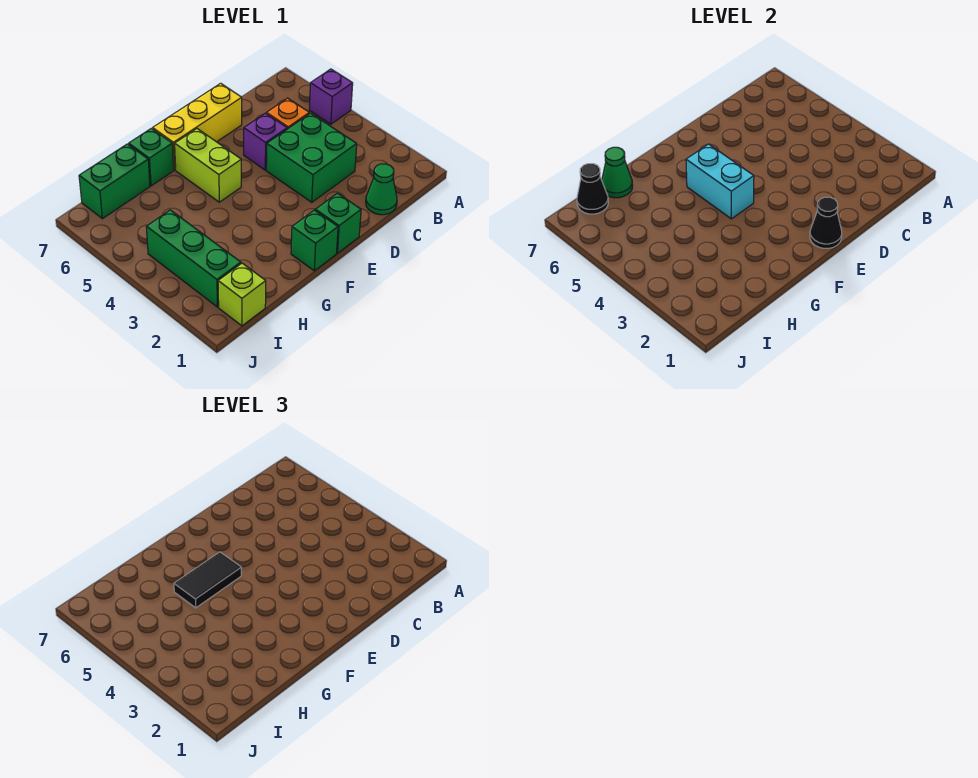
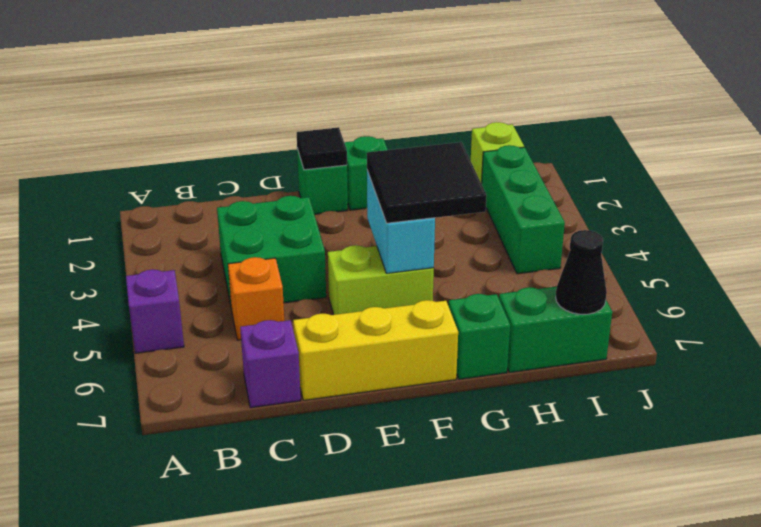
green 1x1 cone [366,164,397,215] -> none
purple 1x1 brick [244,113,287,170] -> purple 1x1 brick moved to [240,320,301,408]
black 1x1 cone [810,197,842,248] -> black 1x1 tile [297,127,347,170]
lime 1x2 brick [175,129,241,202] -> lime 1x2 brick turned to [328,245,434,315]
black 1x2 tile [174,552,241,608] -> black 2x2 tile [367,142,487,223]
green 1x1 cone [602,147,632,198] -> none

